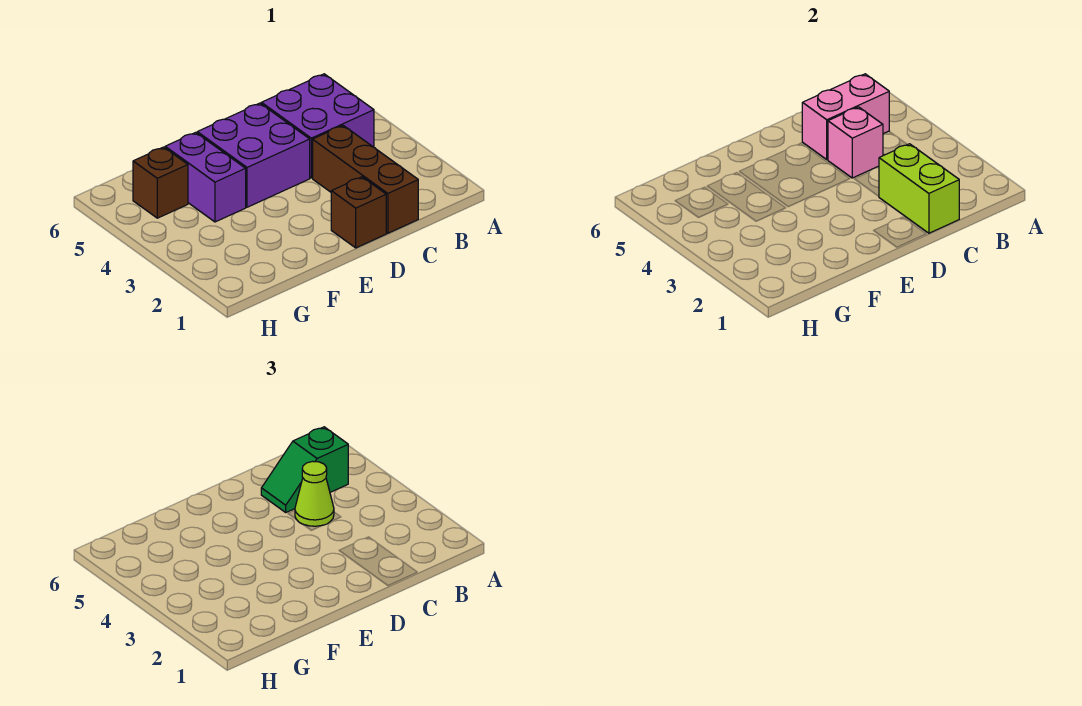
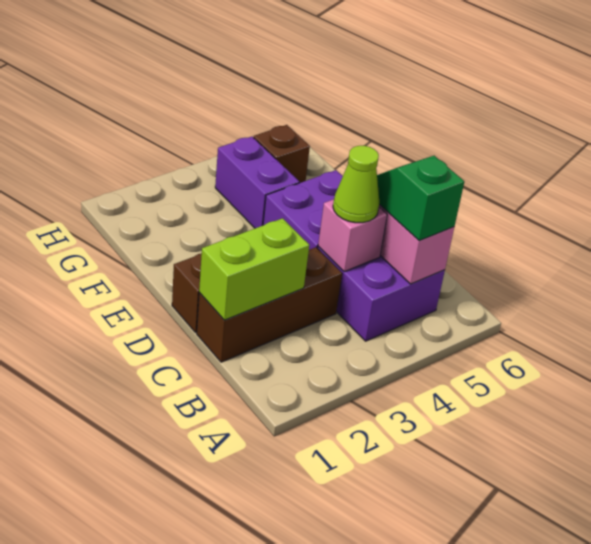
purple 1x2 brick [165,132,246,222] -> purple 1x2 brick turned to [215,137,299,228]

